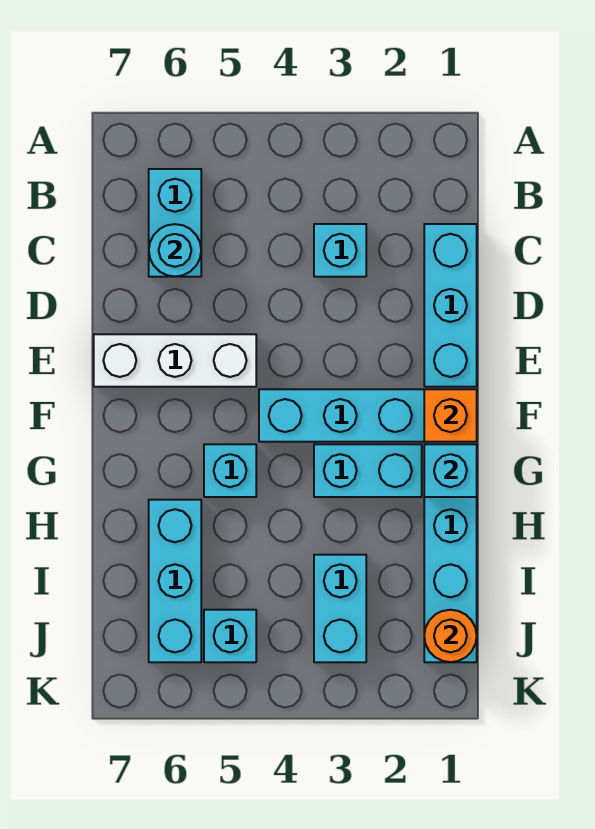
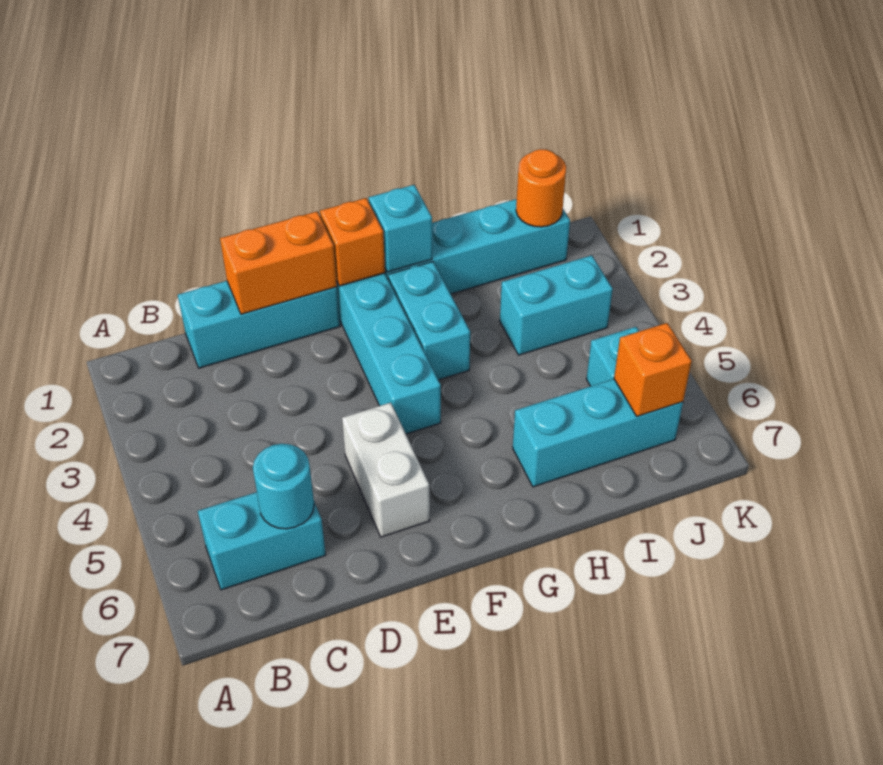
cyan 1x1 brick [314,224,366,277] -> none
none -> orange 1x2 brick [220,212,337,314]
white 1x3 brick [94,334,256,387] -> white 1x2 brick [342,403,430,537]
cyan 1x1 brick [204,444,256,497] -> none
none -> orange 1x1 brick [614,323,692,416]

